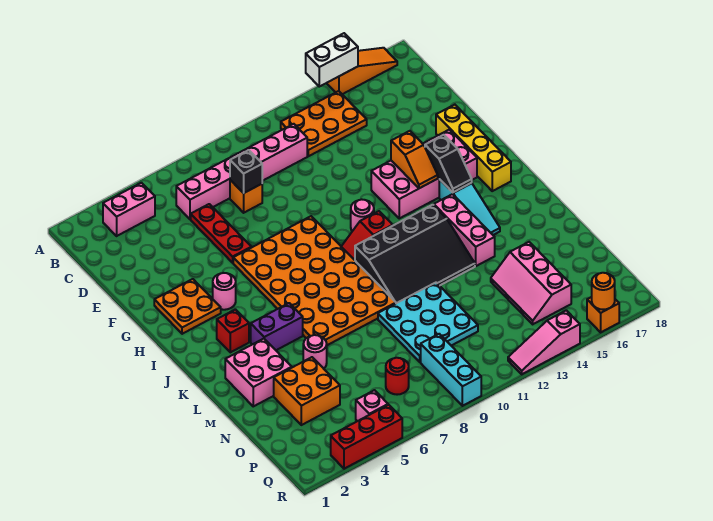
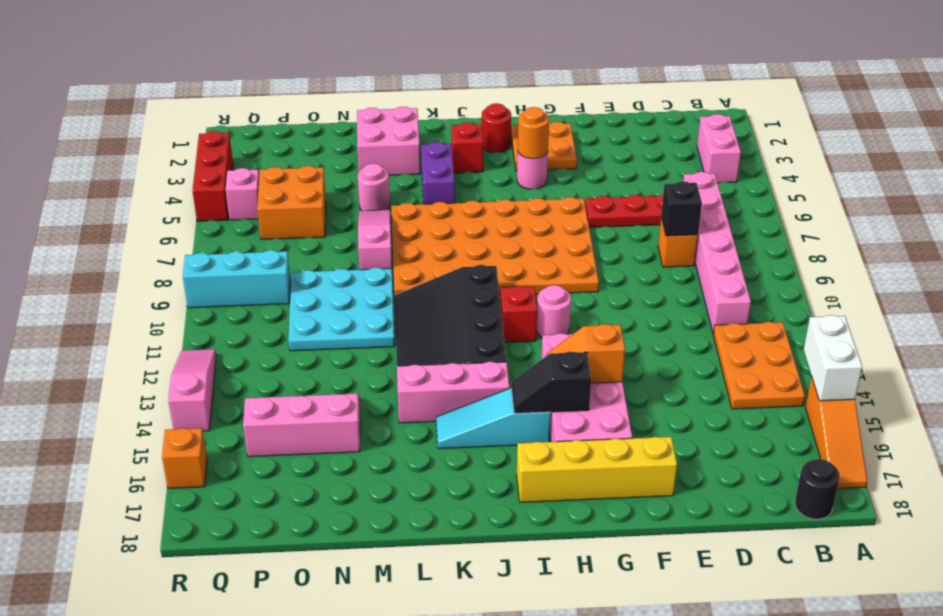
none -> black 1x1 round brick [795,459,840,519]
none -> pink 1x3 slope [358,210,392,270]
orange 2x2 brick [274,357,340,425] -> orange 2x2 brick moved to [257,166,326,239]
red 1x1 round brick [386,358,409,395] -> red 1x1 round brick moved to [482,103,511,153]
orange 1x1 round brick [592,273,615,310] -> orange 1x1 round brick moved to [518,107,549,159]

